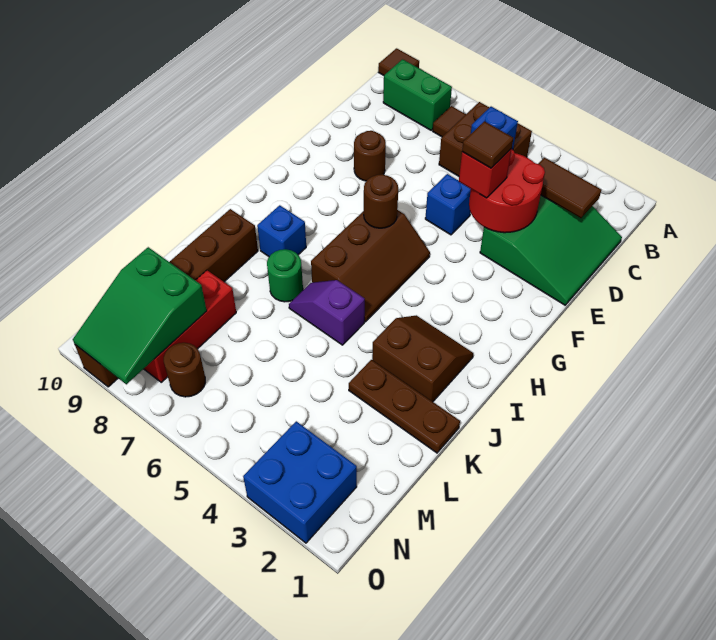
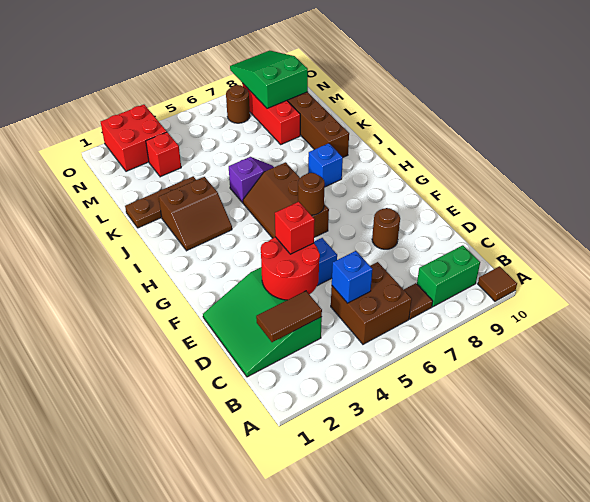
brown 1x1 tile [462,121,513,168] -> none
green 1x1 round brick [267,249,303,302] -> none
none -> red 1x1 brick [146,132,181,177]
blue 2x2 brick [243,421,357,543] -> red 2x2 brick [101,105,167,171]

